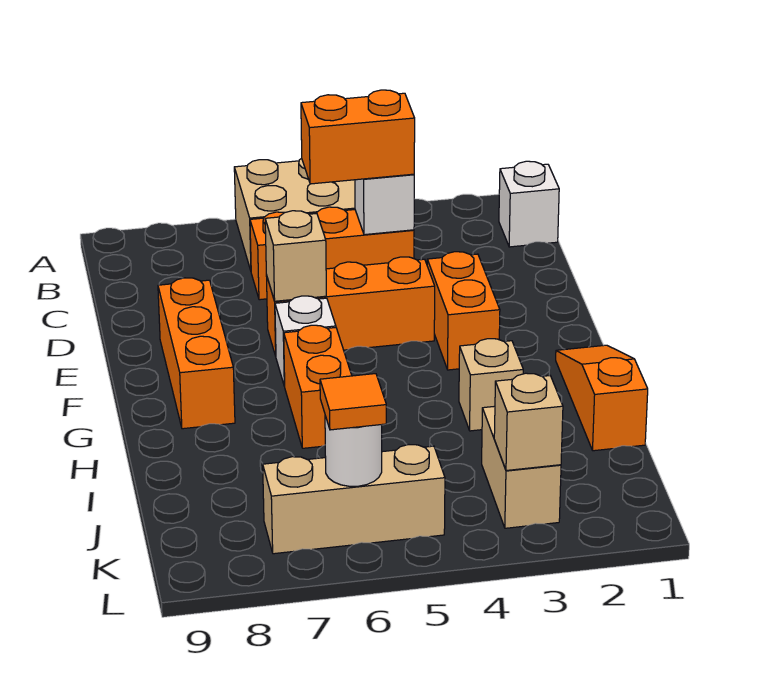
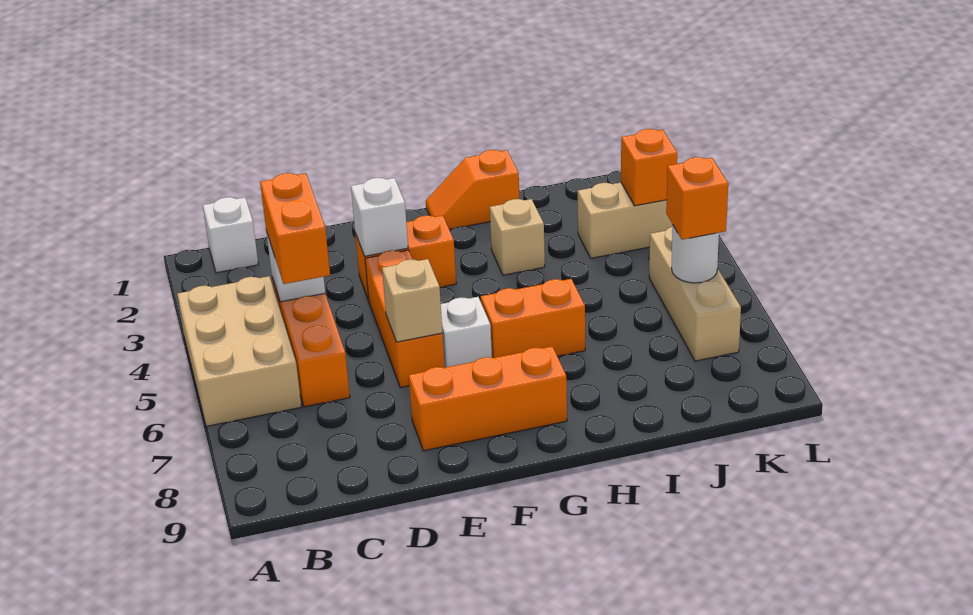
none -> white 1x1 brick [351,178,408,256]
orange 1x3 slope [556,345,648,451] -> orange 1x2 slope [426,150,519,229]
tan 1x1 brick [494,373,563,471] -> orange 1x1 brick [621,129,677,206]
orange 1x1 tile [320,374,386,430] -> orange 1x1 brick [666,157,728,240]

